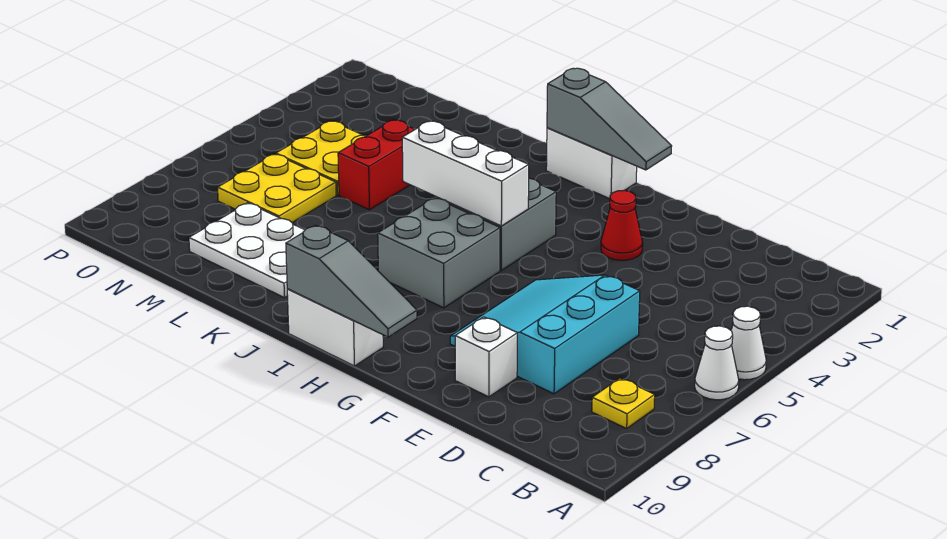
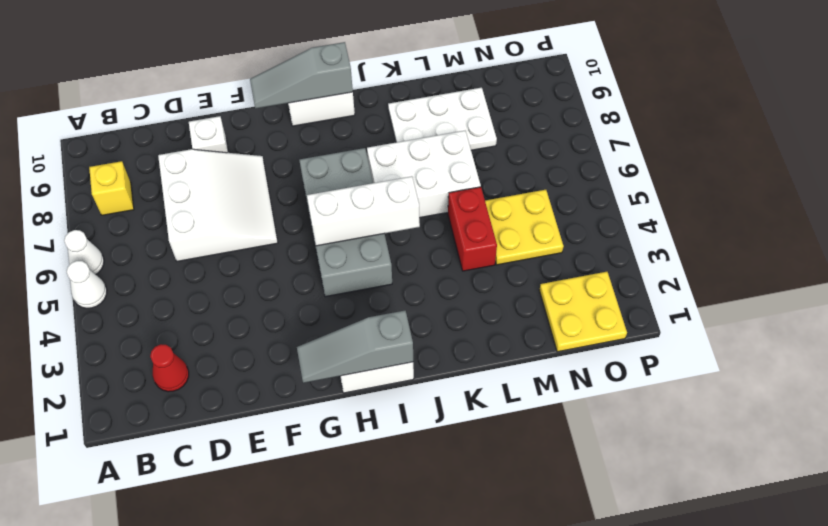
yellow 1x1 plate [592,378,655,429] -> yellow 1x1 brick [89,161,134,215]
cyan 3x3 slope [450,275,640,394] -> white 3x3 slope [158,149,278,261]
red 1x1 cone [601,190,643,260] -> red 1x1 cone moved to [150,344,189,392]
none -> white 2x3 brick [367,131,481,218]
yellow 2x2 plate [218,154,336,223] -> yellow 2x2 plate moved to [539,272,627,352]

